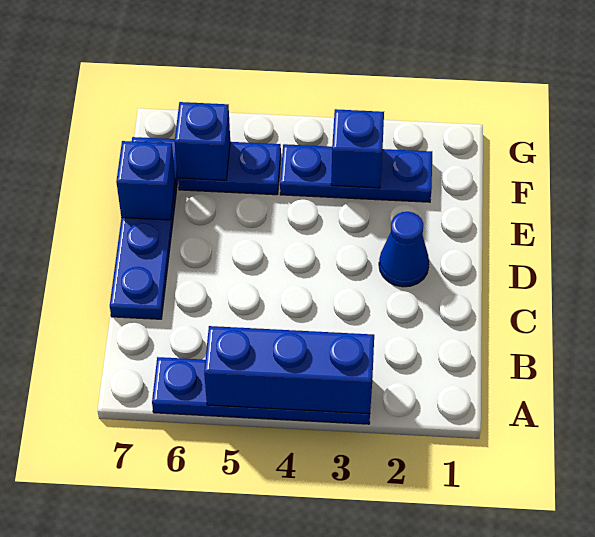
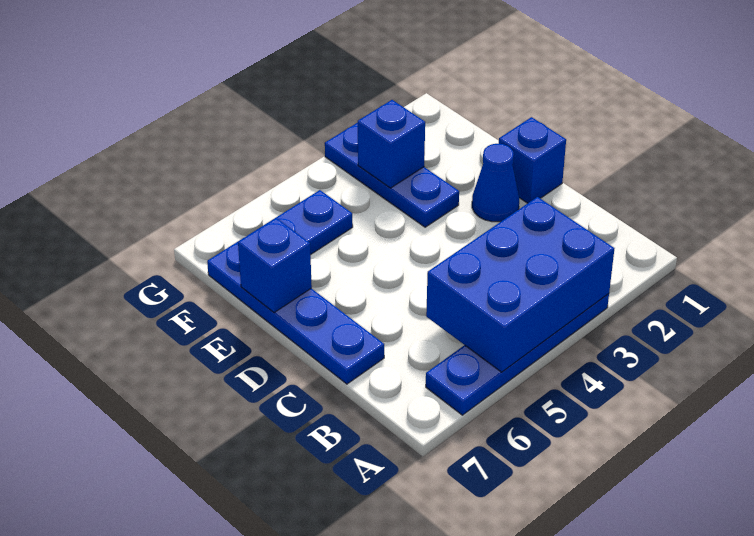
blue 1x3 brick [204,326,374,414] -> blue 2x3 brick [426,197,615,372]
blue 1x3 plate [280,144,432,202] -> blue 1x3 plate turned to [325,123,459,227]
blue 1x1 brick [175,102,230,180] -> blue 1x1 brick moved to [499,117,566,203]

